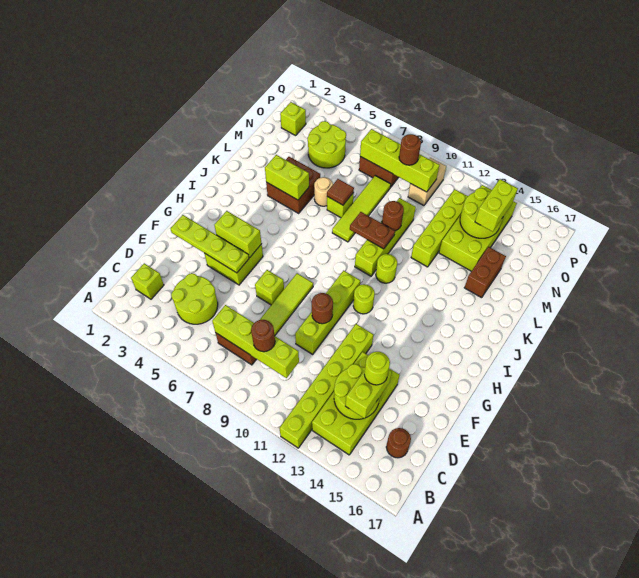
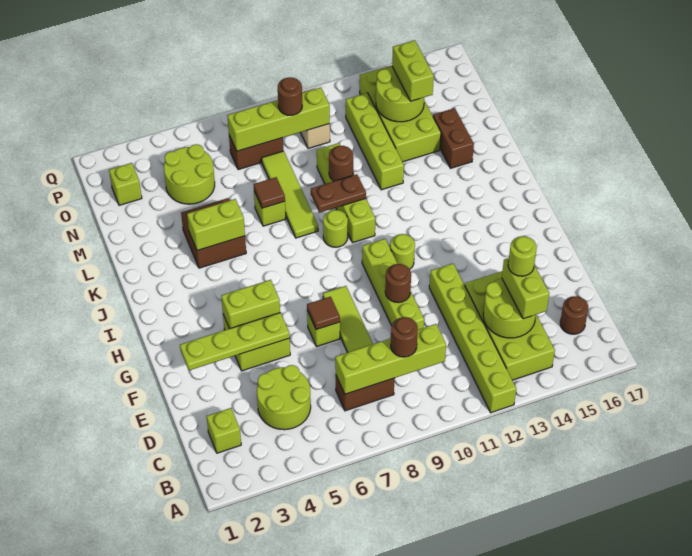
none -> brown 1x1 tile [307,297,340,330]
lime 1x1 round brick [376,254,397,283] -> lime 1x1 round brick moved to [323,210,348,247]
tan 1x1 round brick [314,177,333,206] -> none

